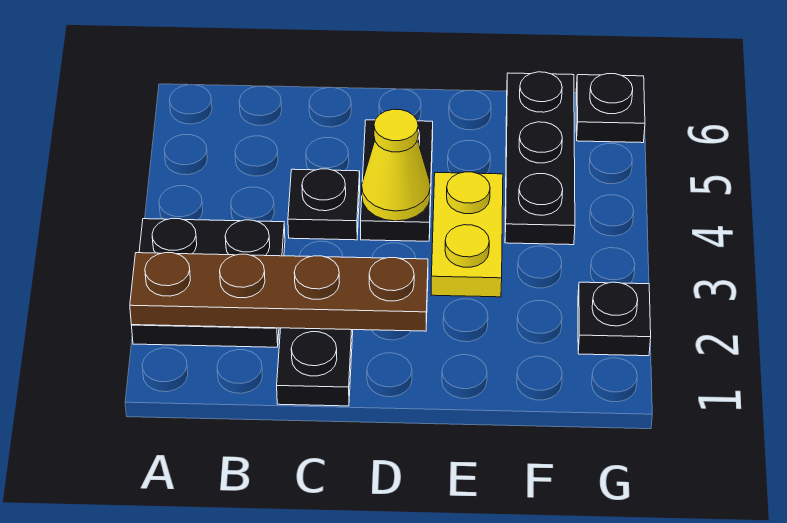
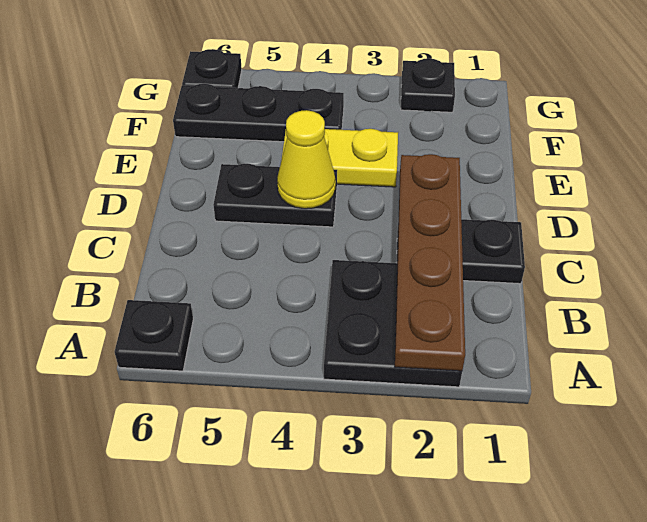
black 1x1 plate [288,169,360,240] -> black 1x1 plate moved to [114,300,193,371]

